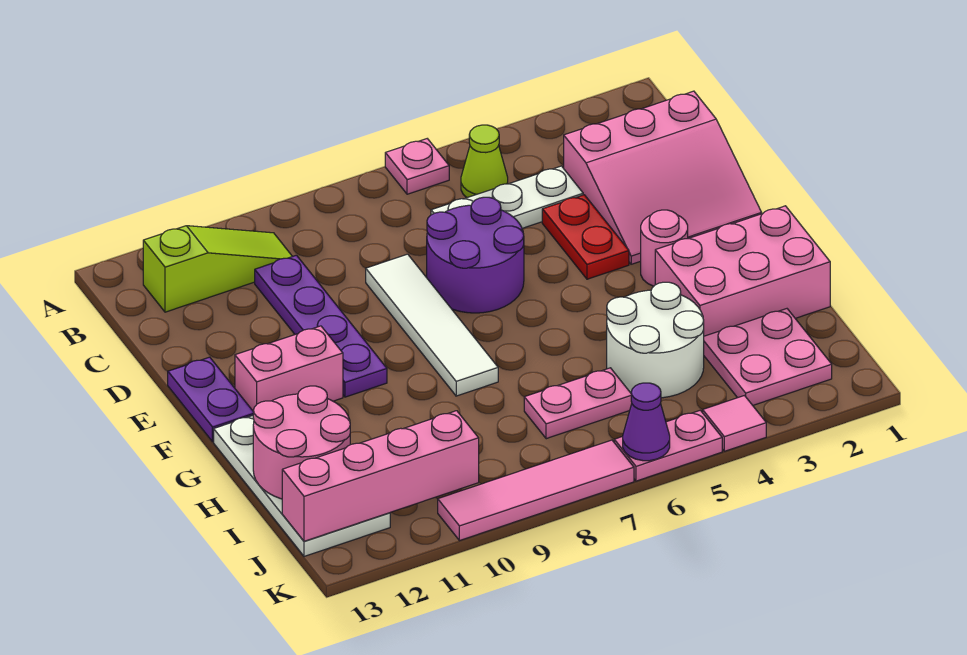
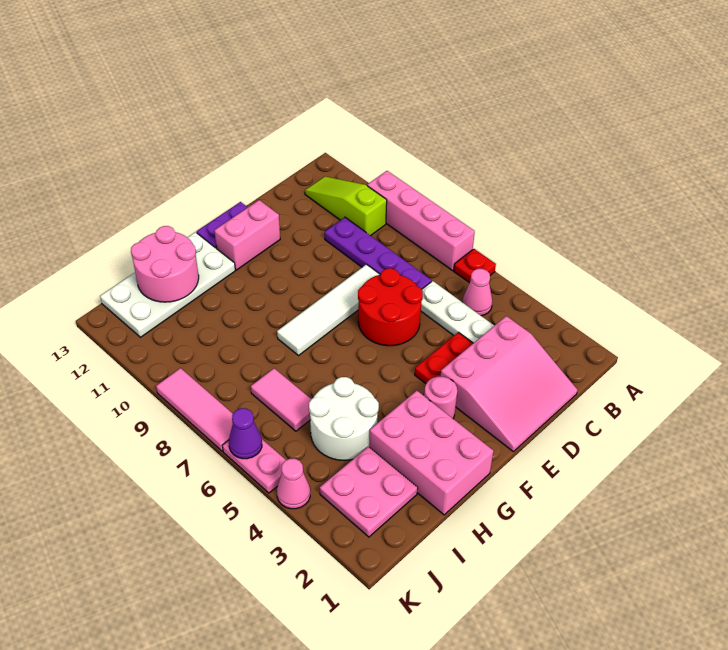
pink 1x1 plate [385,139,449,194] -> red 1x1 plate [454,249,496,283]
lime 1x1 cone [461,125,508,198] -> pink 1x1 cone [462,269,492,316]
lime 1x3 slope [143,226,292,312] -> lime 1x3 slope turned to [305,177,387,236]
pink 3x3 slope [564,91,762,264] -> pink 3x3 slope turned to [441,316,578,452]
purple 1x4 plate [255,255,387,397] -> purple 1x4 plate turned to [325,217,432,289]
purple 2x2 round brick [427,197,524,313] -> red 2x2 round brick [358,268,423,346]
pink 1x2 brick [235,326,343,411] -> pink 1x2 brick turned to [214,200,280,270]
pink 1x2 plate [524,368,632,439] -> pink 1x2 tile [251,368,311,431]
pink 1x4 brick [282,411,479,541] -> pink 1x4 brick moved to [367,171,475,270]
pink 1x1 tile [703,396,766,451] -> pink 1x1 cone [277,459,310,509]
pink 1x4 tile [438,440,634,541] -> pink 1x3 tile [156,368,233,451]

